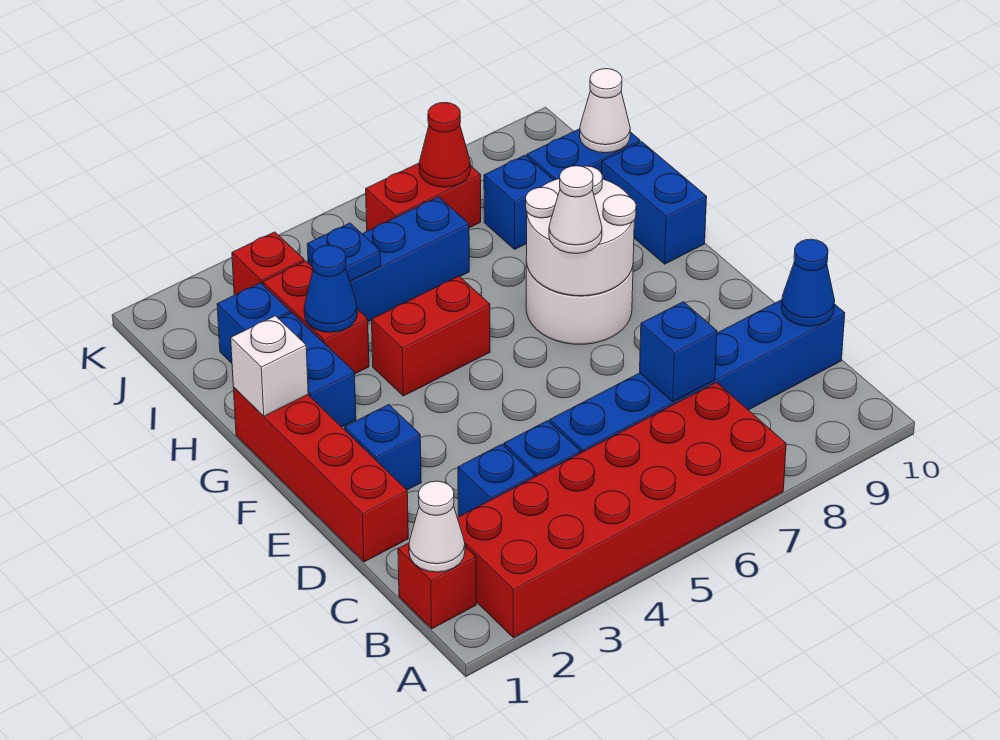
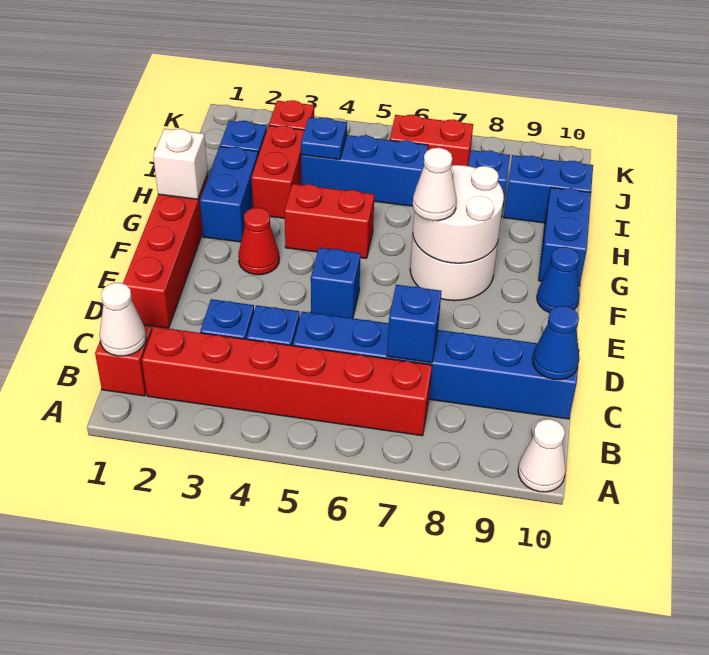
red 2x6 brick [457,382,786,638] -> red 1x6 brick [142,327,432,436]
blue 1x1 brick [345,405,421,490] -> blue 1x1 brick moved to [311,248,361,318]
blue 1x1 cone [304,245,357,332] -> blue 1x1 cone moved to [537,247,580,313]
white 1x1 cone [580,69,630,153] -> white 1x1 cone moved to [518,419,566,492]
red 1x1 cone [419,103,470,187] -> red 1x1 cone moved to [238,208,279,275]

